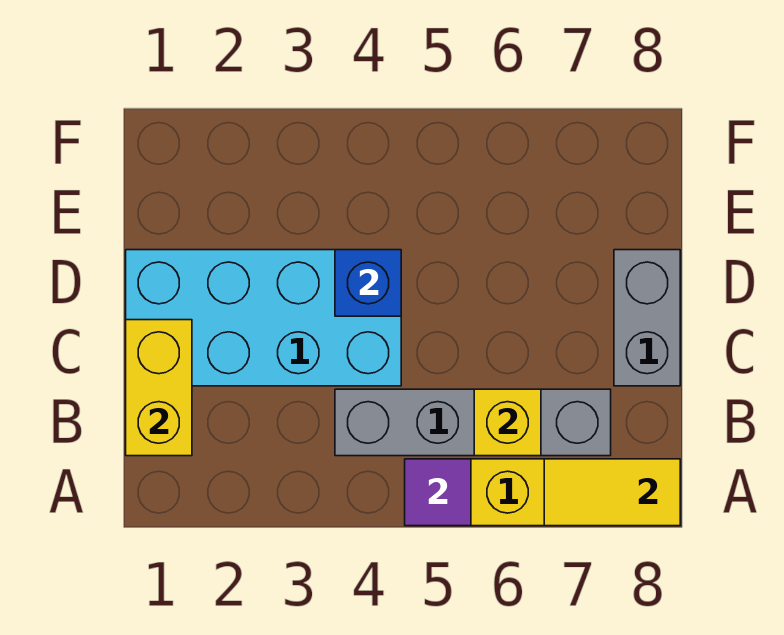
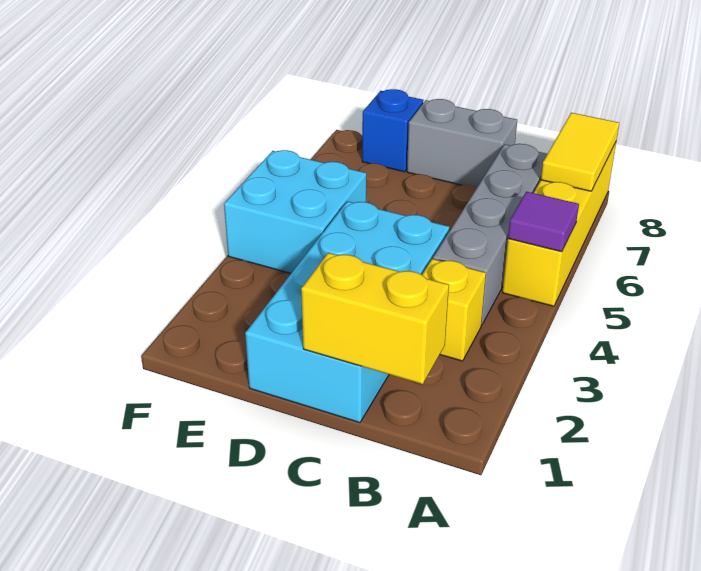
yellow 1x1 brick [474,389,541,456] -> yellow 1x1 brick moved to [422,259,486,361]
blue 1x1 brick [335,250,401,316] -> blue 1x1 brick moved to [362,89,424,172]
none -> cyan 2x2 brick [224,150,366,273]

